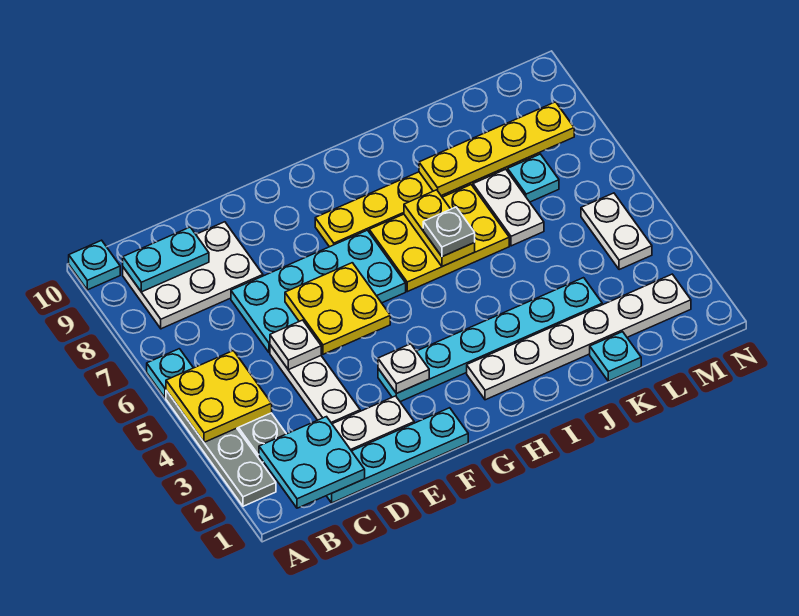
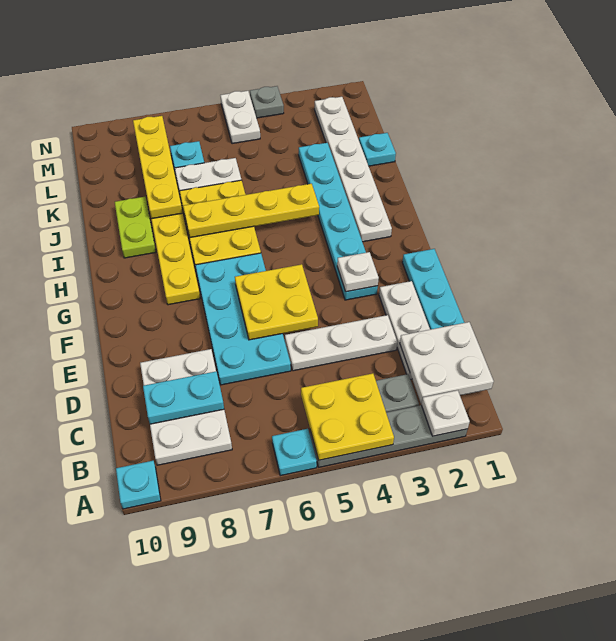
cyan 2x2 plate [259,417,365,508] -> white 2x2 plate [400,322,494,403]
cyan 1x2 plate [123,227,209,292] -> cyan 1x2 plate turned to [143,371,224,424]
white 1x1 plate [270,320,321,370] -> white 1x1 plate moved to [421,390,470,436]
yellow 1x2 plate [404,190,475,267] -> yellow 1x4 plate [183,184,319,238]
grey 1x1 plate [423,207,475,257] -> grey 1x1 plate moved to [250,86,284,118]
none -> lime 1x2 plate [115,197,156,258]
white 1x2 plate [581,193,652,270] -> white 1x2 plate turned to [220,91,260,144]

